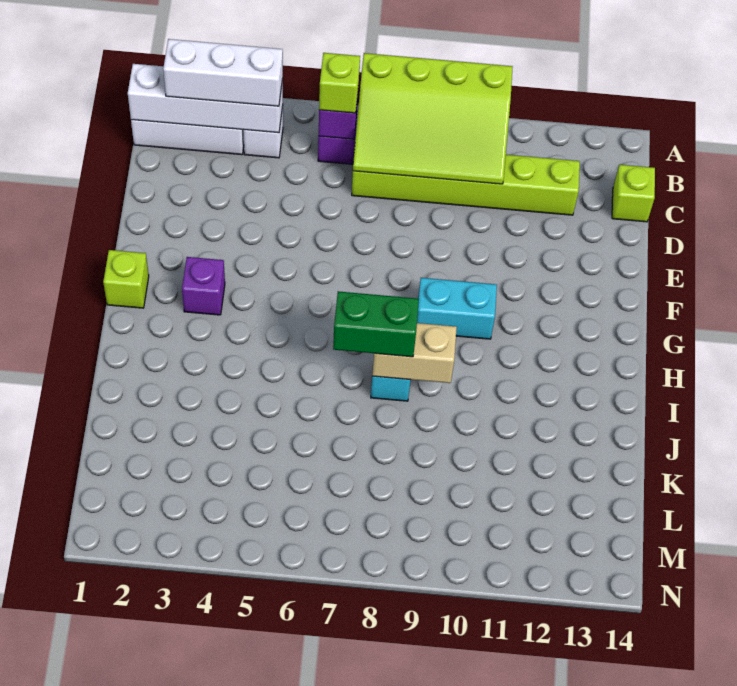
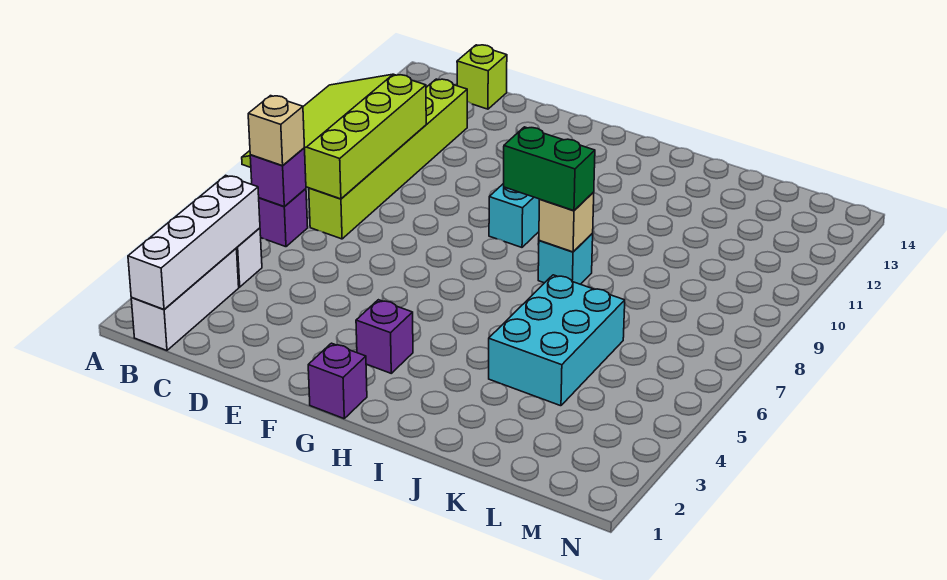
lime 3x4 slope [353,53,513,184] -> lime 3x4 slope turned to [242,74,426,199]
white 1x3 brick [163,39,283,106] -> none
lime 1x1 brick [319,53,360,113] -> tan 1x1 brick [248,96,304,166]
lime 1x1 brick [103,250,149,308] -> purple 1x1 brick [308,343,367,419]
green 1x2 brick [333,291,419,357] -> green 1x2 brick turned to [504,127,595,211]
tan 1x2 brick [372,323,457,383] -> tan 1x1 brick [539,192,594,252]
none -> cyan 2x3 brick [489,275,625,406]

